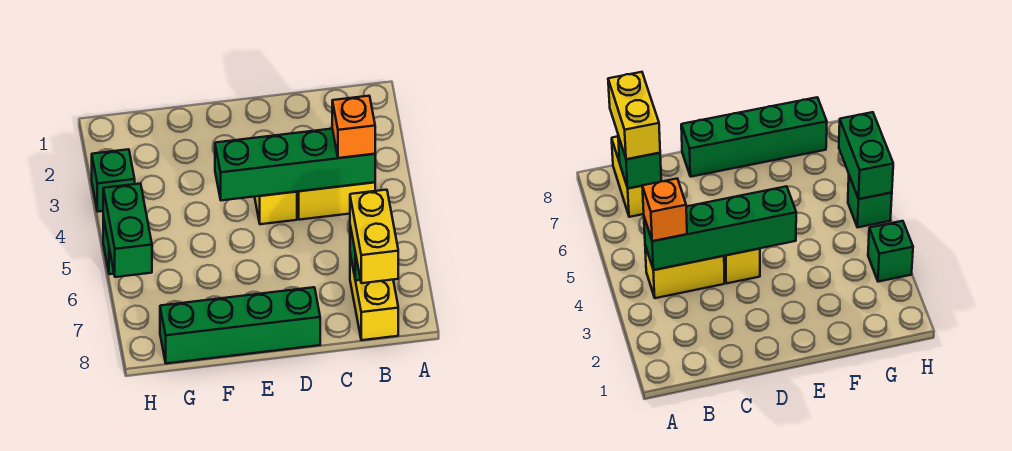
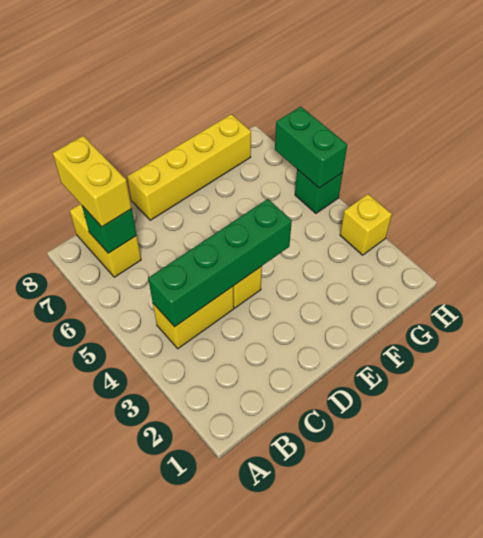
orange 1x1 brick [332,96,375,158] -> none
green 1x4 brick [160,287,320,363] -> yellow 1x4 brick [127,114,251,220]
green 1x1 brick [92,149,135,212] -> yellow 1x1 brick [340,194,392,255]

